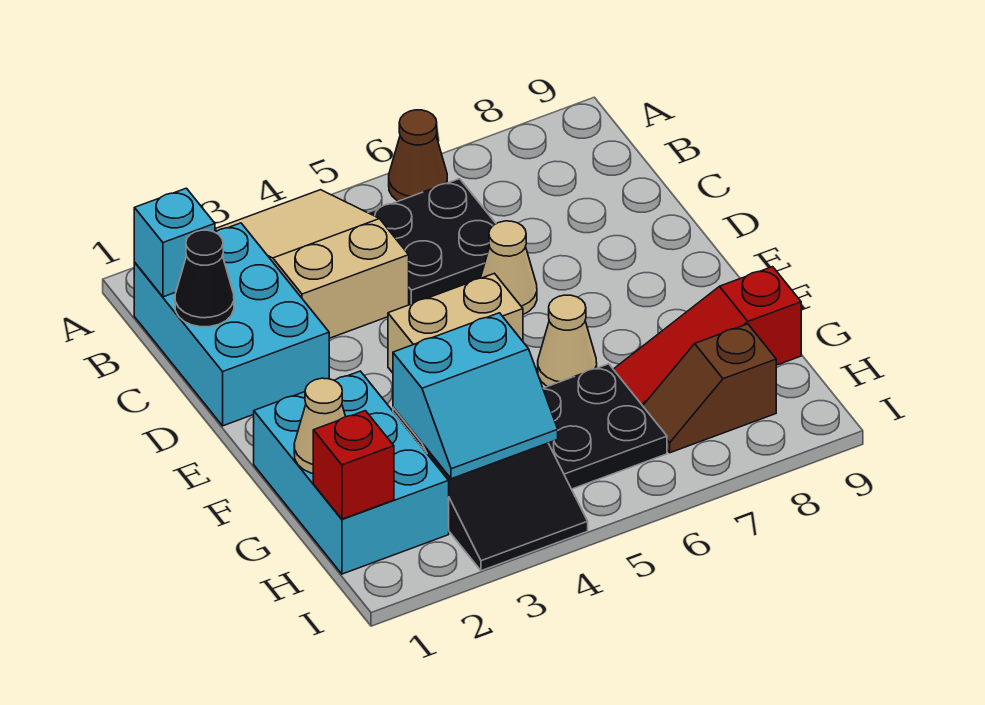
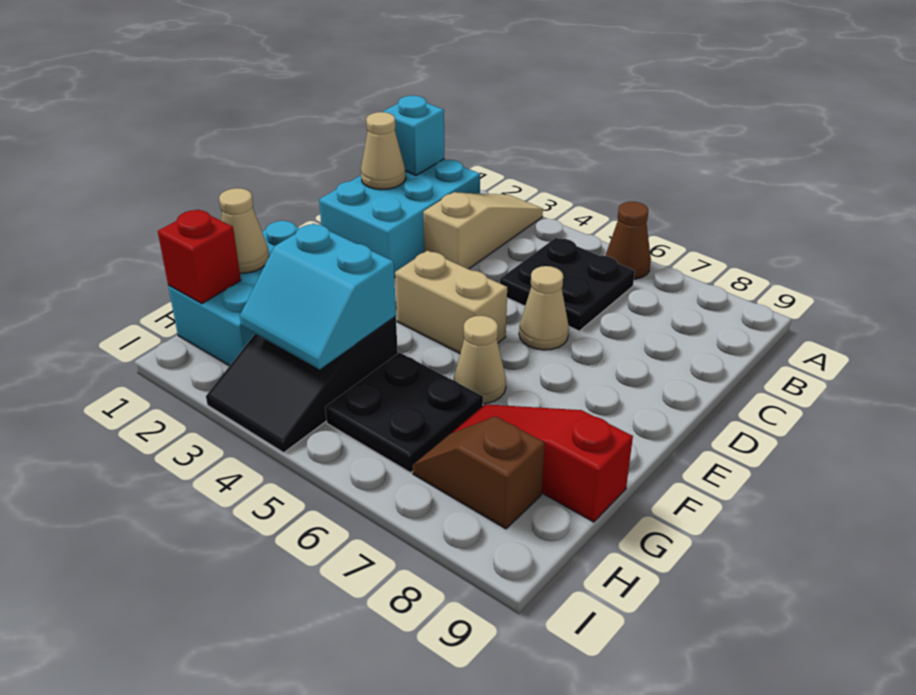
tan 2x3 slope [215,190,409,338] -> tan 1x3 slope [423,192,543,269]
black 1x1 cone [175,230,234,327] -> tan 1x1 cone [361,112,406,190]

